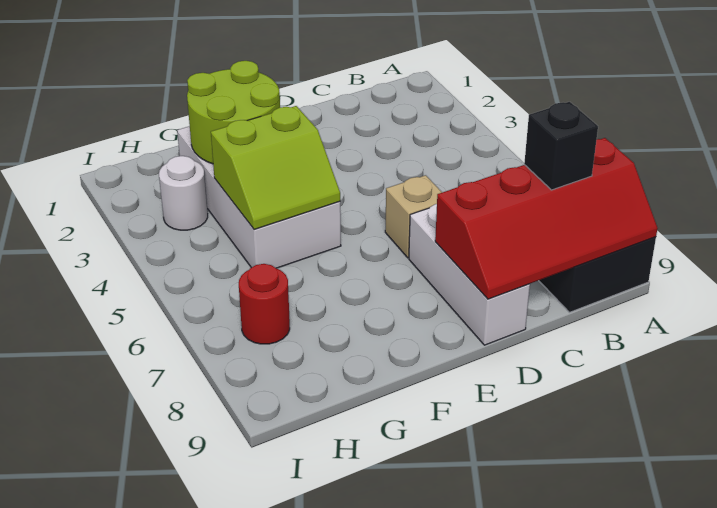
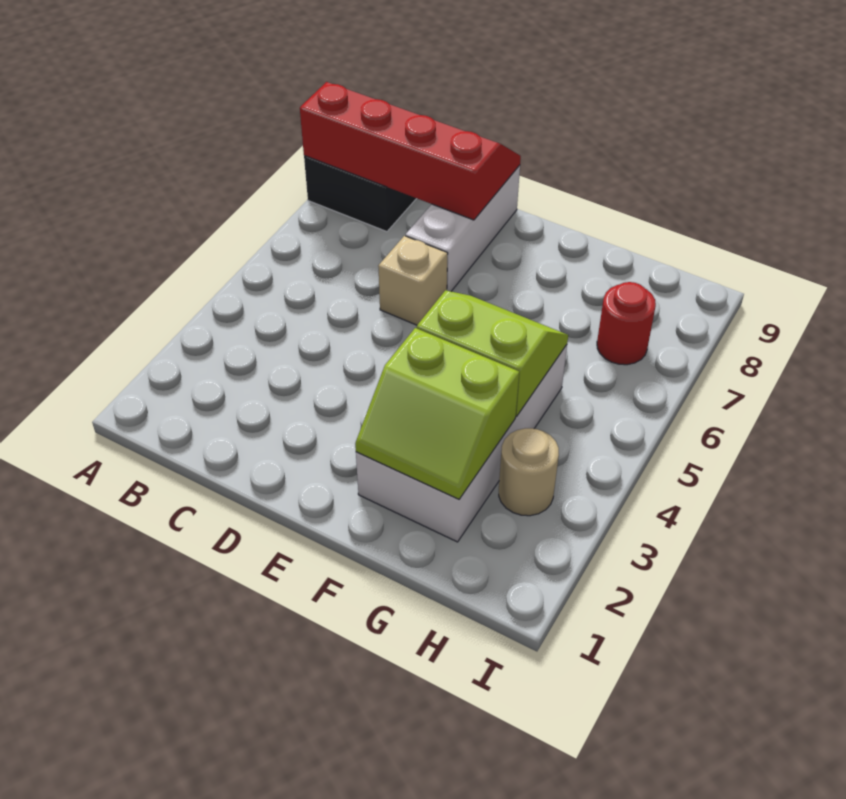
black 1x1 brick [524,102,598,190] -> none
lime 2x2 round brick [187,61,280,164] -> lime 2x2 slope [355,328,519,499]
white 1x1 round brick [159,156,208,230] -> tan 1x1 round brick [499,428,559,516]

